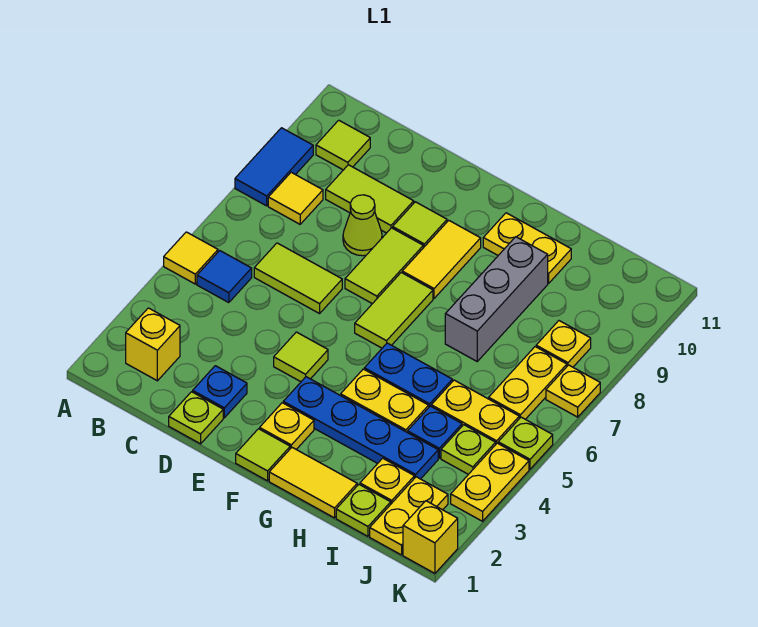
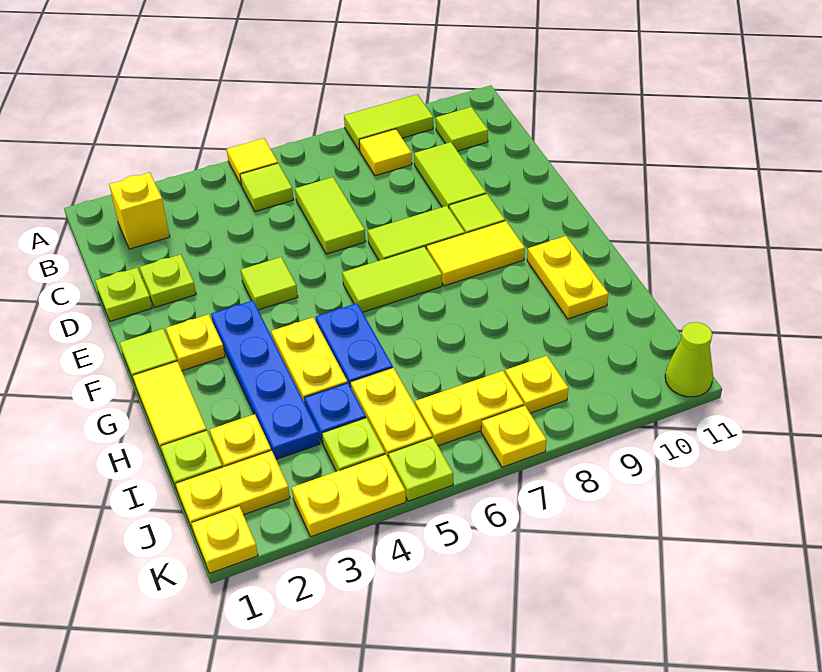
blue 1x2 tile [235,128,313,206] -> lime 1x2 tile [344,94,433,151]
blue 1x1 tile [197,251,252,303] -> lime 1x1 tile [240,163,294,212]
blue 1x1 plate [193,366,247,418] -> lime 1x1 plate [140,254,196,307]
lime 1x1 cone [343,195,382,256] -> lime 1x1 cone moved to [665,322,713,397]
grey 1x3 brick [445,237,548,361] -> none
yellow 1x1 brick [403,501,458,573] -> yellow 1x1 plate [191,506,258,573]

